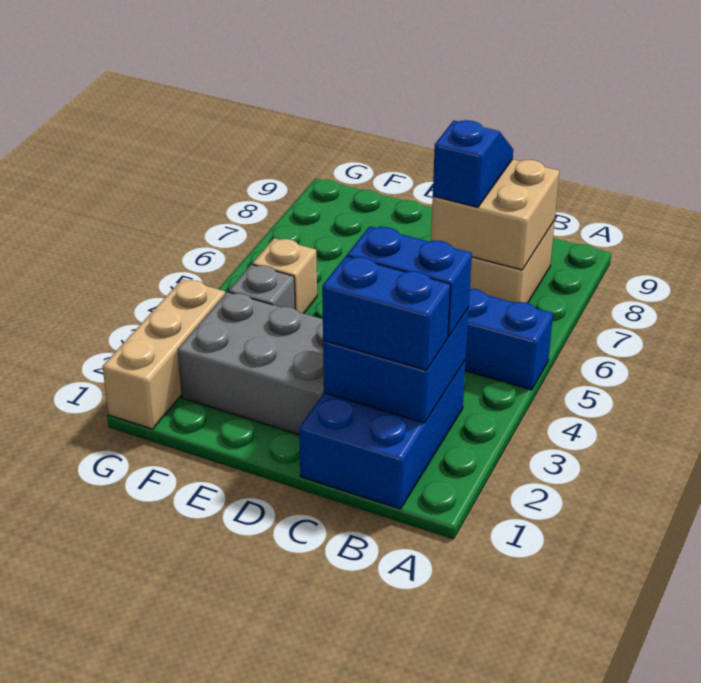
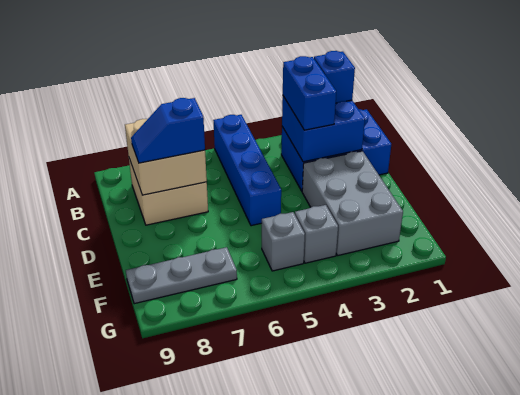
blue 1x2 brick [322,256,450,370] -> blue 1x1 brick [314,51,355,103]
tan 1x1 brick [252,238,317,313] -> grey 1x1 brick [262,212,305,271]
none -> grey 1x3 plate [126,247,237,304]
tan 1x3 brick [102,279,225,429] -> none

